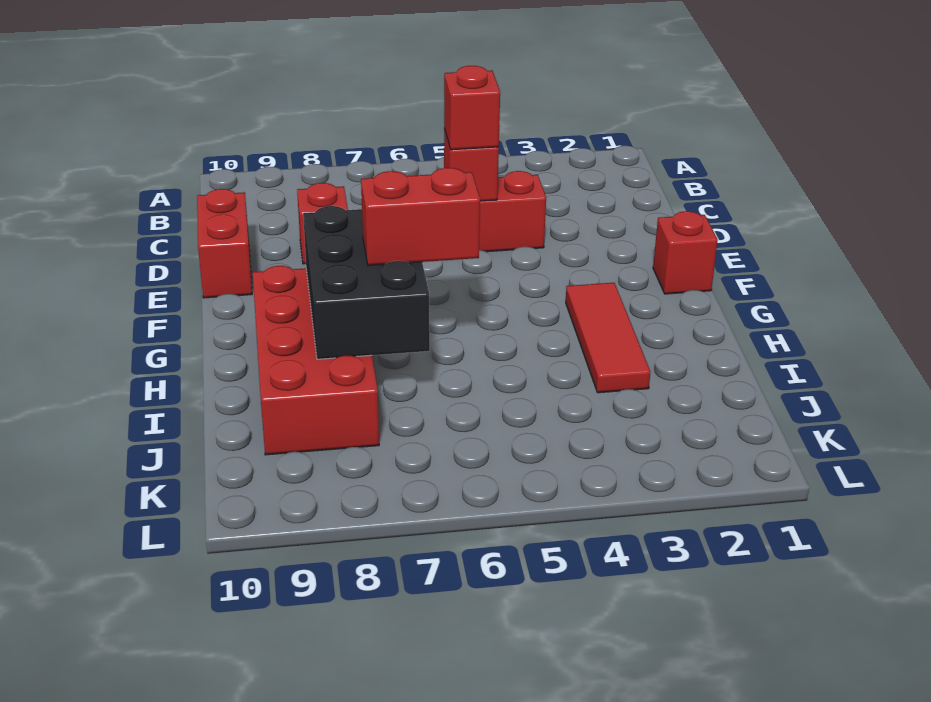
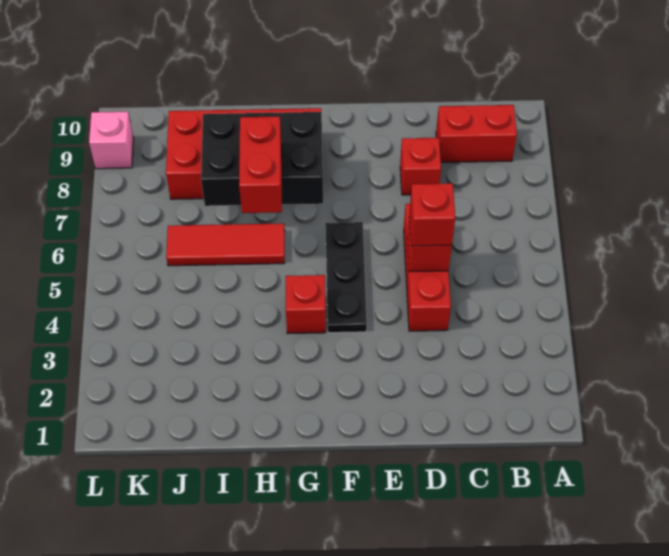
red 1x2 brick [197,189,252,298] -> red 1x2 brick moved to [436,105,517,162]
red 1x1 brick [653,211,718,294] -> red 1x1 brick moved to [286,275,326,334]
none -> black 1x3 plate [325,222,367,333]
red 1x3 tile [566,283,651,393] -> red 1x3 tile moved to [166,223,285,266]
none -> pink 1x1 brick [89,112,134,169]

